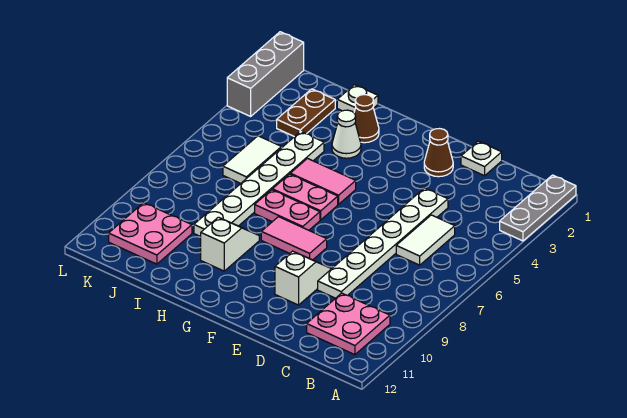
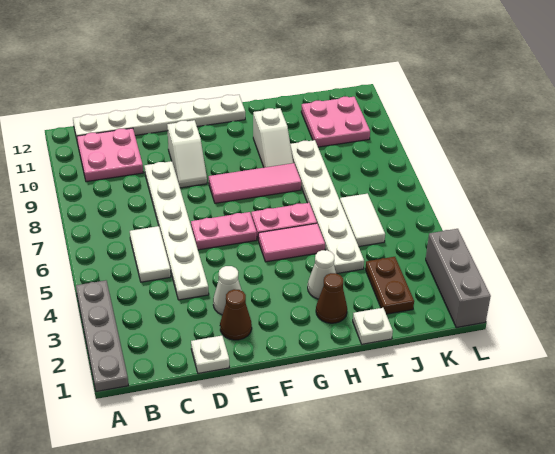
grey 1x3 plate [500,175,576,241] -> grey 1x4 plate [76,280,128,392]
none -> white 1x6 plate [73,95,245,139]
none -> white 1x1 cone [213,266,242,315]
pink 1x2 tile [261,217,327,260] -> pink 1x3 tile [209,163,301,203]
pink 1x2 plate [255,190,320,230] -> pink 1x2 plate moved to [191,212,257,250]

